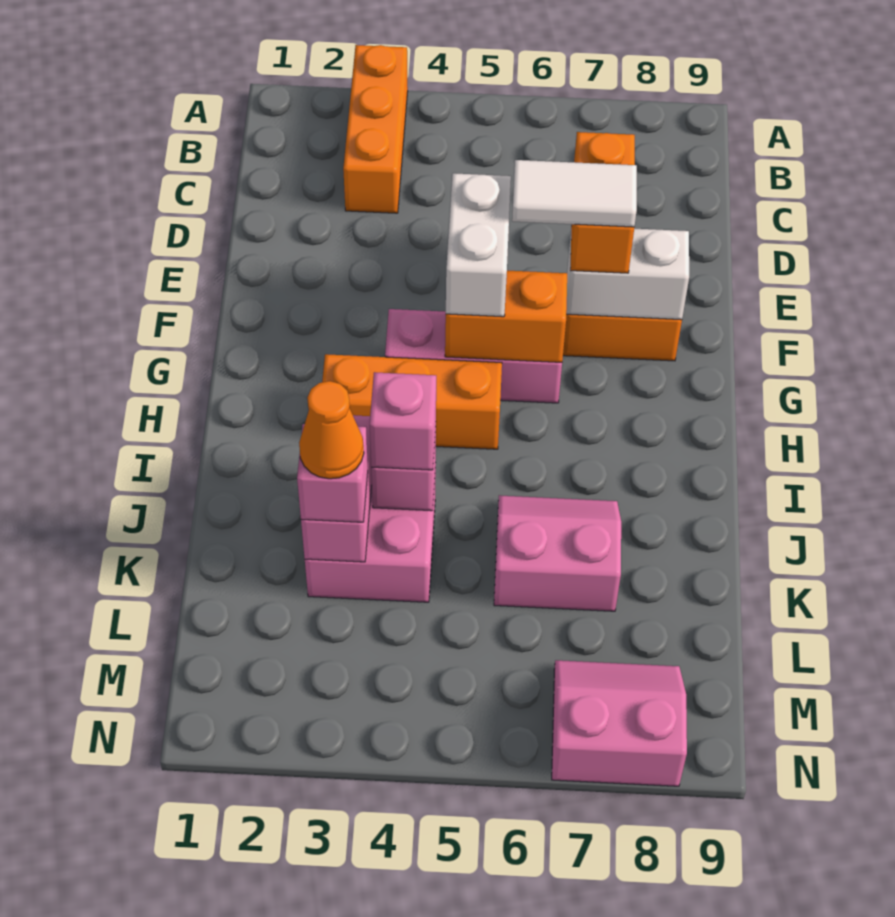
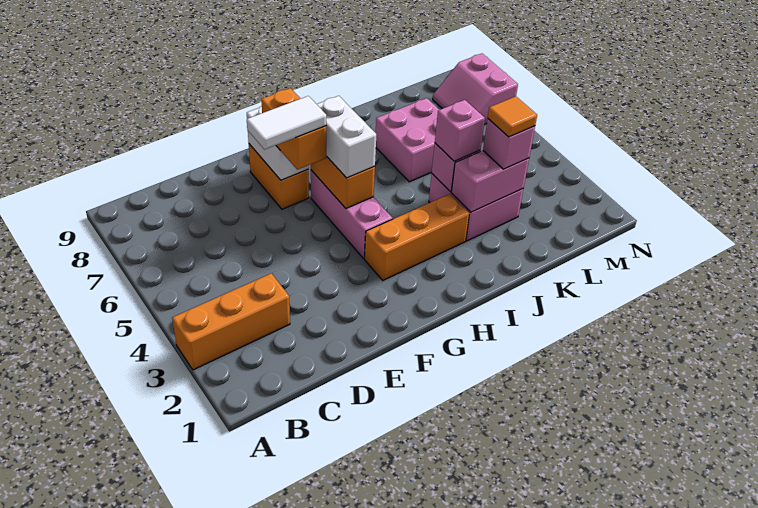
orange 1x2 brick [570,132,635,273] -> orange 1x2 brick turned to [261,88,326,170]
white 1x2 brick [446,173,511,317] -> white 1x2 brick turned to [317,96,376,178]
white 1x2 tile [512,160,637,227] -> white 1x2 tile turned to [247,96,326,150]
orange 1x3 brick [322,354,502,449] -> orange 1x3 brick turned to [365,194,469,280]
pink 2x2 slope [494,495,621,611] -> pink 2x2 brick [376,98,439,182]
orange 1x1 cone [299,381,364,479] -> orange 1x1 tile [488,96,537,137]

